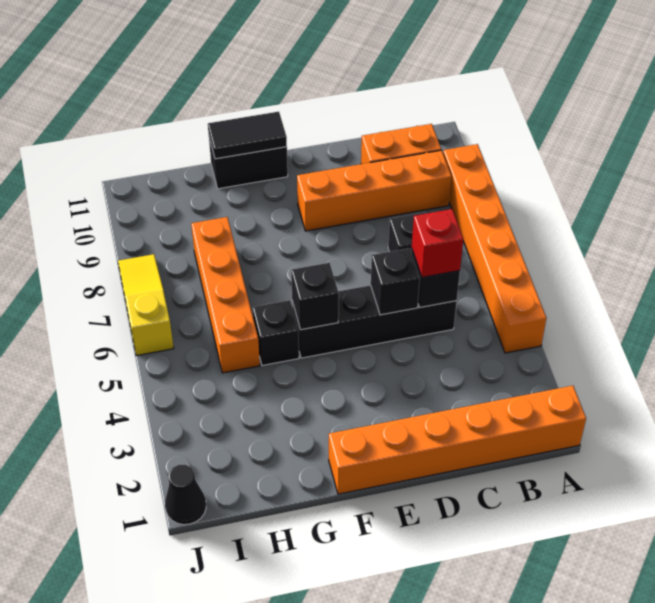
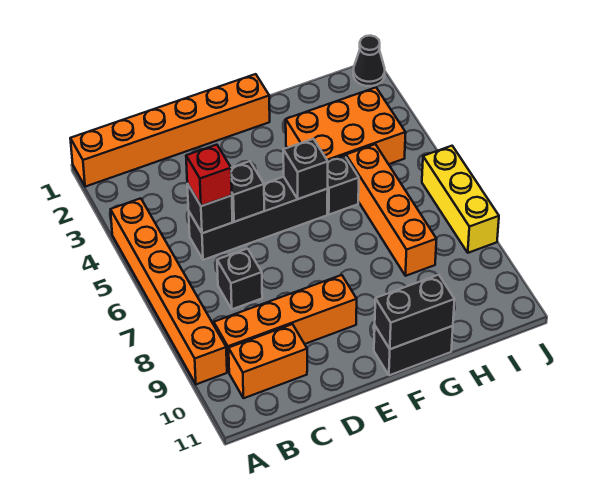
black 1x2 tile [208,112,287,159] -> black 1x2 brick [375,275,455,349]
none -> orange 2x3 brick [286,88,406,164]
yellow 1x3 slope [118,254,174,356] -> yellow 1x3 brick [422,146,499,253]

